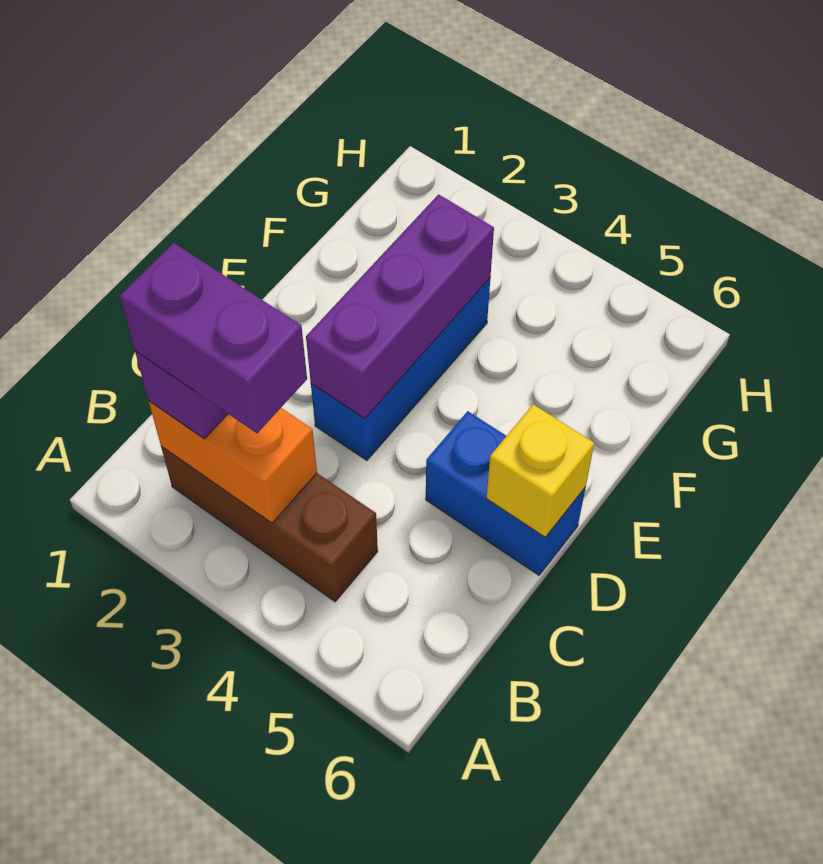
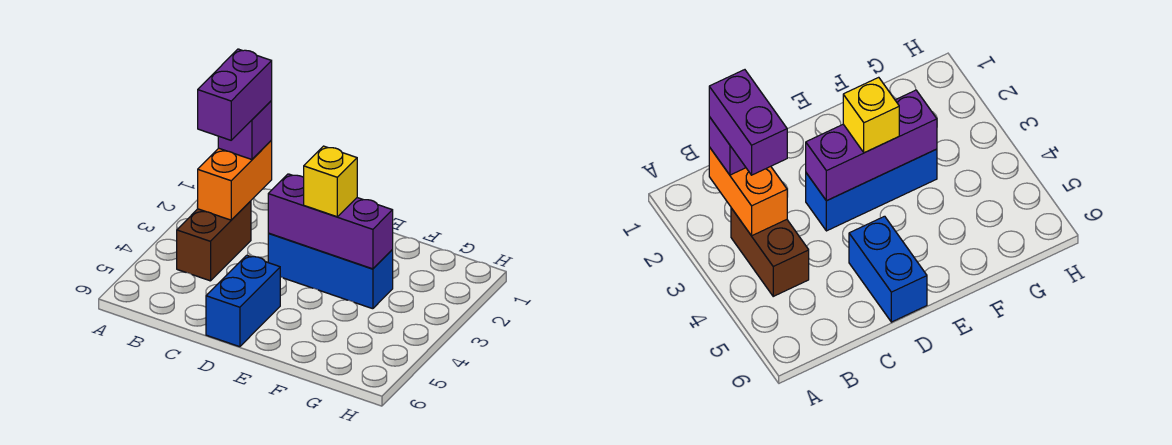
brown 1x3 brick [161,446,378,602] -> brown 1x2 brick [177,201,251,281]
yellow 1x1 brick [487,404,594,537] -> yellow 1x1 brick moved to [304,146,357,217]

